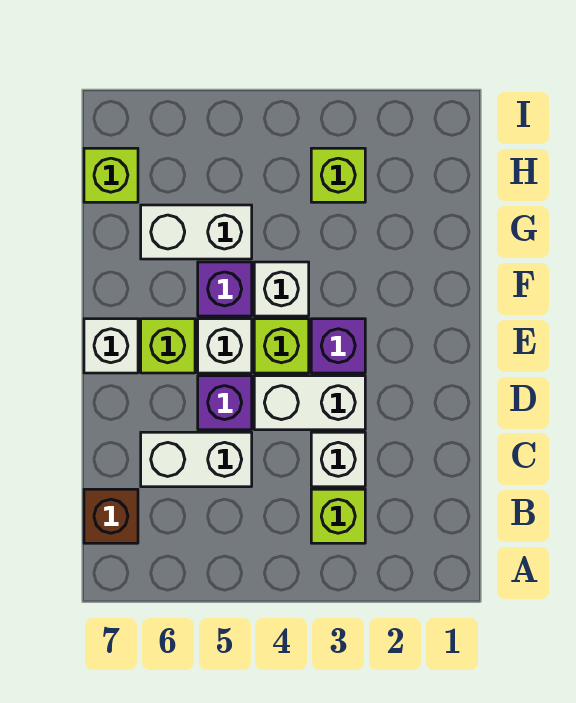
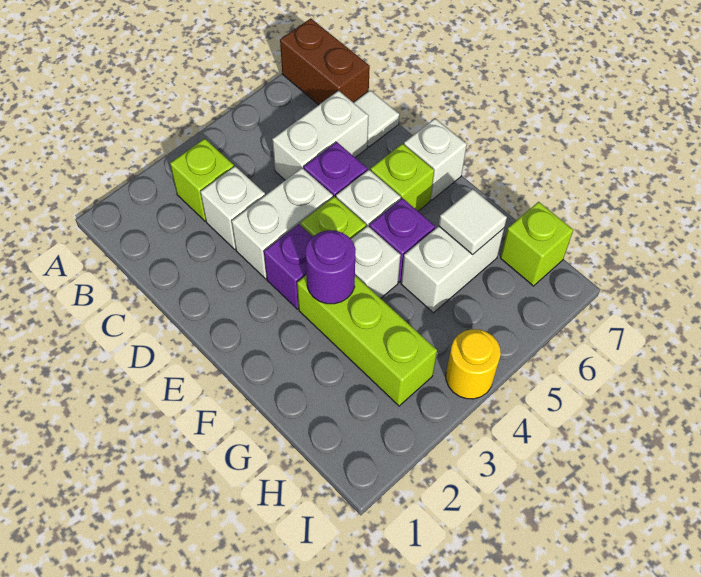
brown 1x1 brick [84,489,138,543] -> brown 1x2 brick [280,18,370,105]
none -> white 1x1 tile [354,90,399,147]
none -> purple 1x1 round brick [305,230,356,304]
none -> white 1x1 tile [439,189,507,255]
lime 1x1 brick [311,148,365,202] -> lime 1x3 brick [297,275,437,406]
none -> yellow 1x1 round brick [446,329,501,399]

